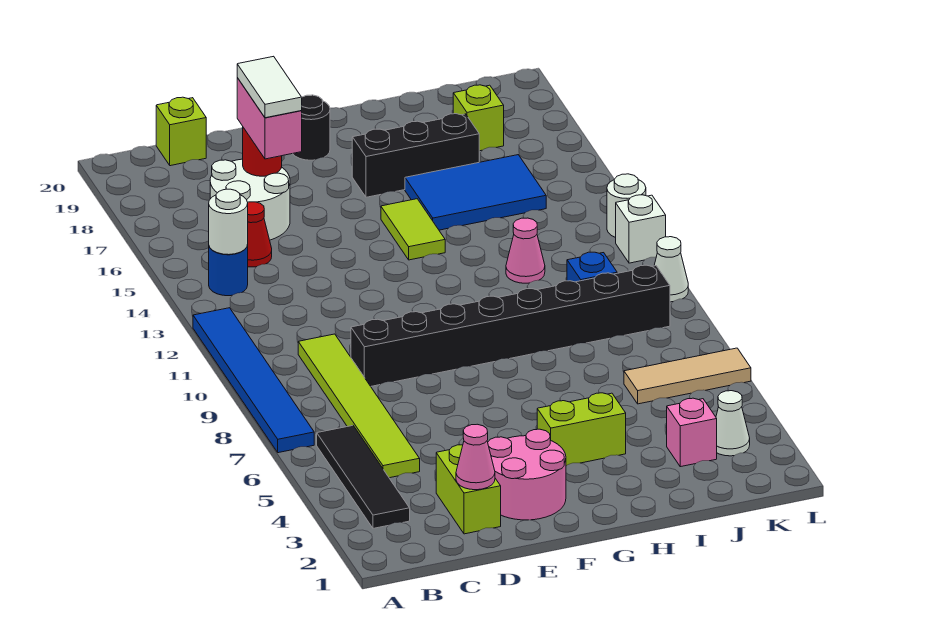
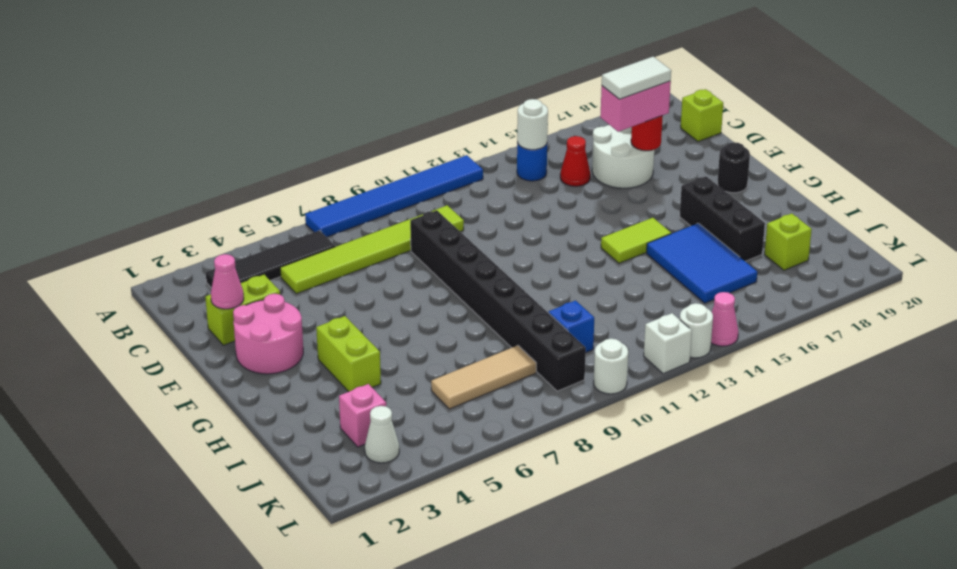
pink 1x1 cone [506,218,545,283] -> pink 1x1 cone moved to [711,292,738,346]
tan 1x3 tile [624,348,751,404] -> tan 1x3 tile turned to [431,345,536,409]
white 1x1 cone [654,237,688,302] -> white 1x1 round brick [594,339,628,394]

